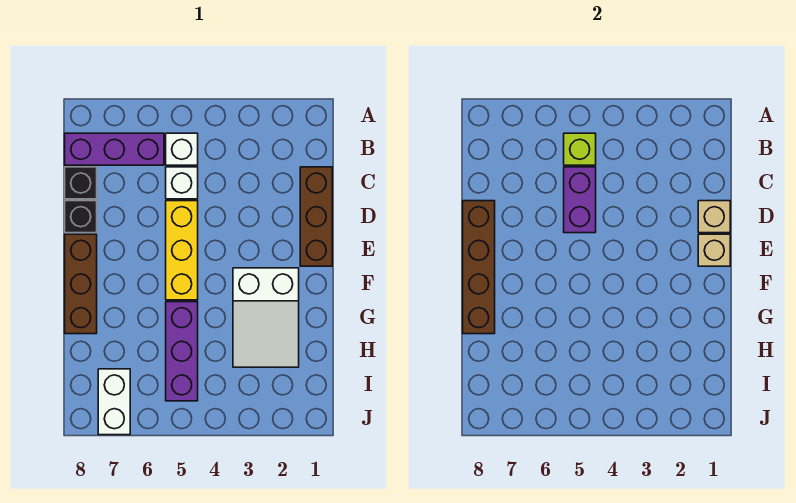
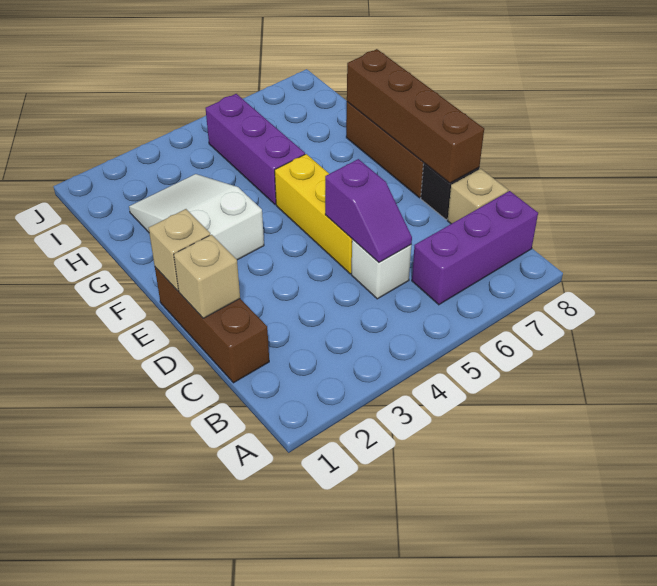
white 1x1 brick [166,133,198,165] -> none
lime 1x1 brick [564,133,596,165] -> none
purple 1x2 brick [564,167,596,233] -> purple 1x2 slope [325,159,412,262]
black 1x1 brick [65,167,97,199] -> tan 1x1 brick [447,169,508,224]
white 1x2 brick [98,369,130,435] -> none

